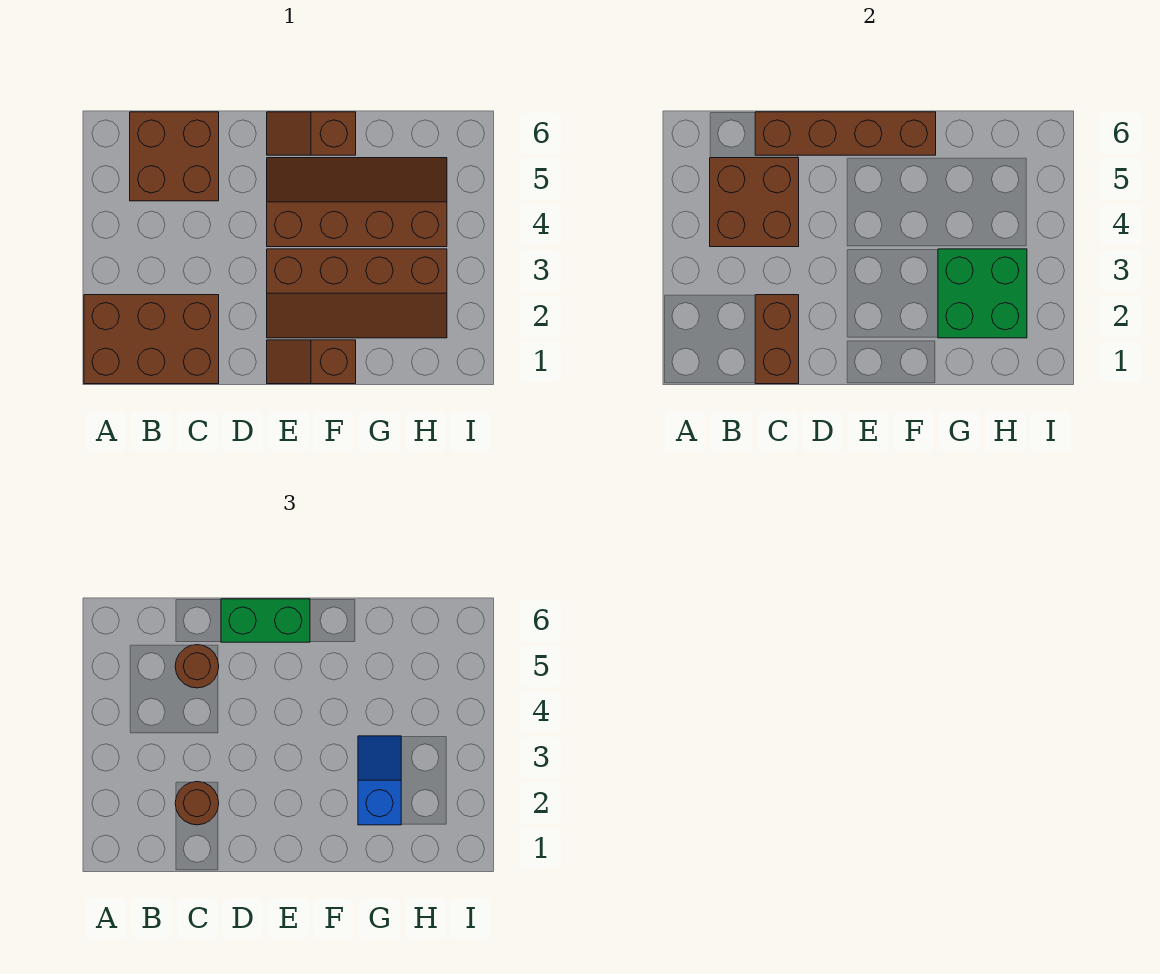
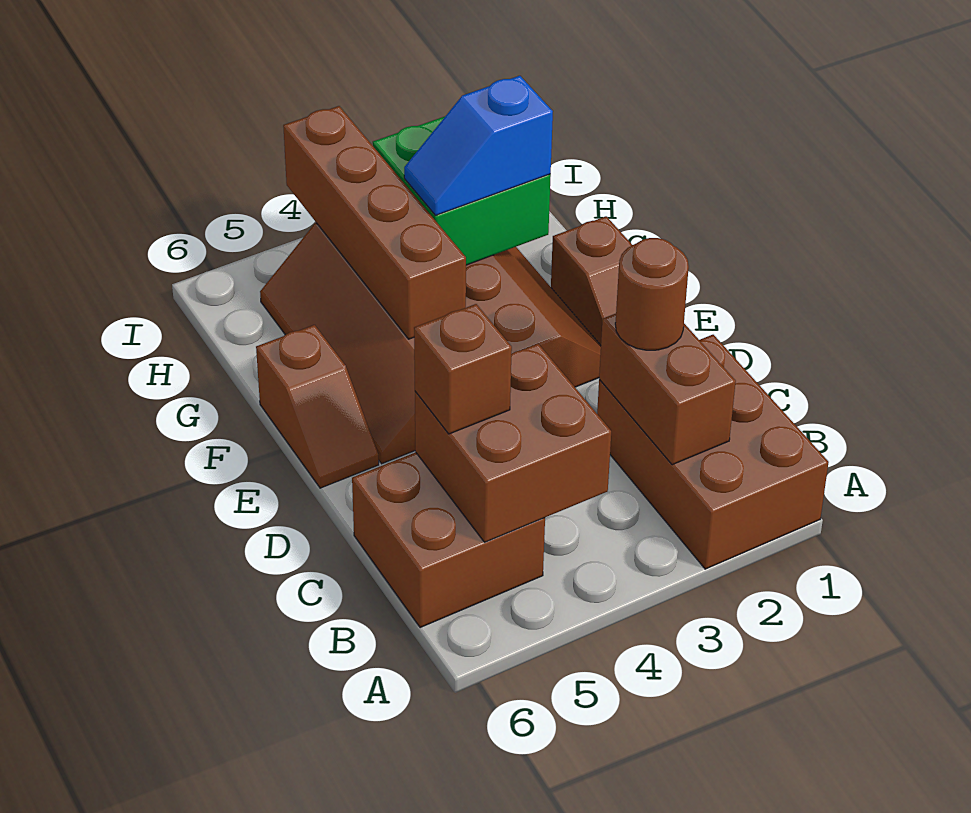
brown 1x2 brick [755,295,799,384] -> brown 1x2 brick turned to [599,314,736,465]
brown 1x1 round brick [175,645,219,688] -> brown 1x1 brick [414,304,512,434]
brown 1x4 brick [755,112,936,155] -> brown 1x4 brick moved to [283,106,466,339]
green 1x2 brick [221,599,310,642] -> none

